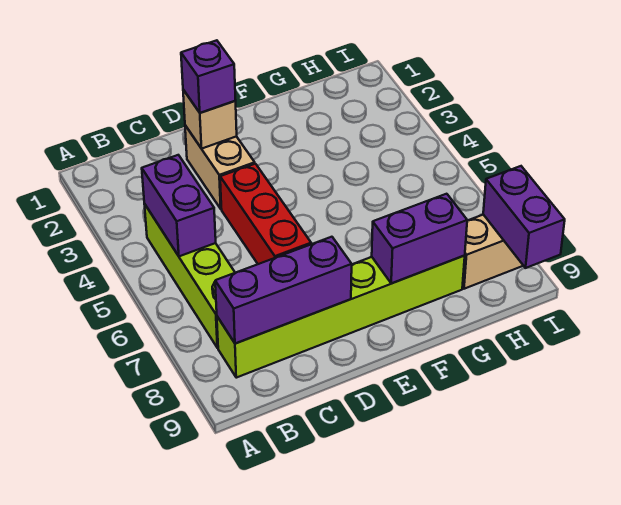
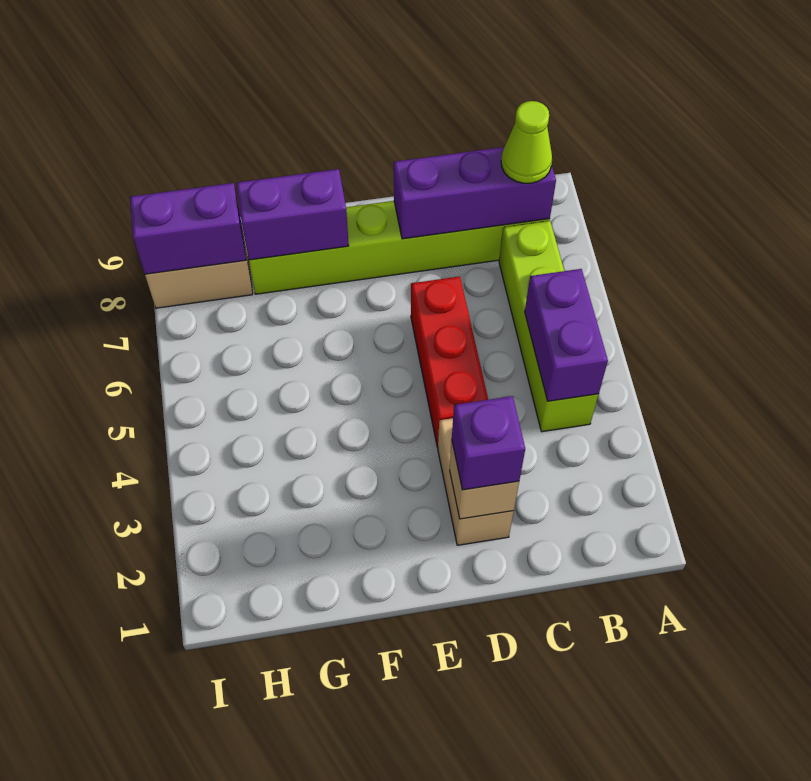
none -> lime 1x1 cone [501,101,552,183]
purple 1x2 brick [483,166,565,268] -> purple 1x2 brick turned to [130,183,246,274]

